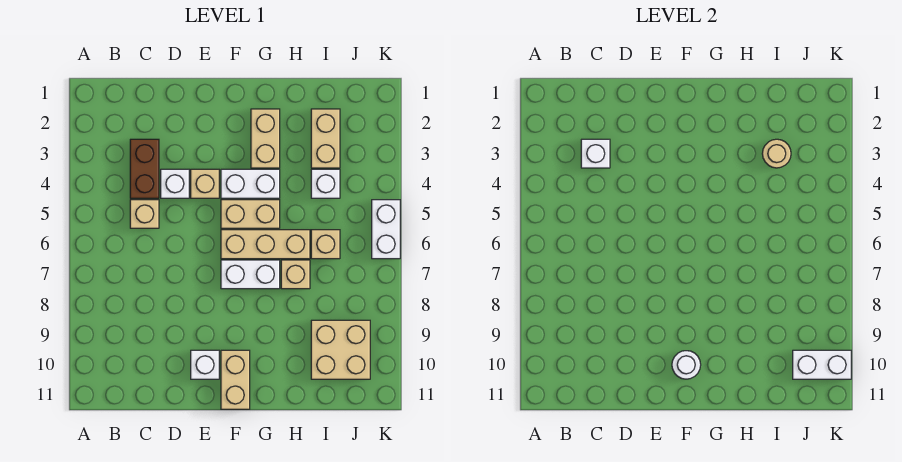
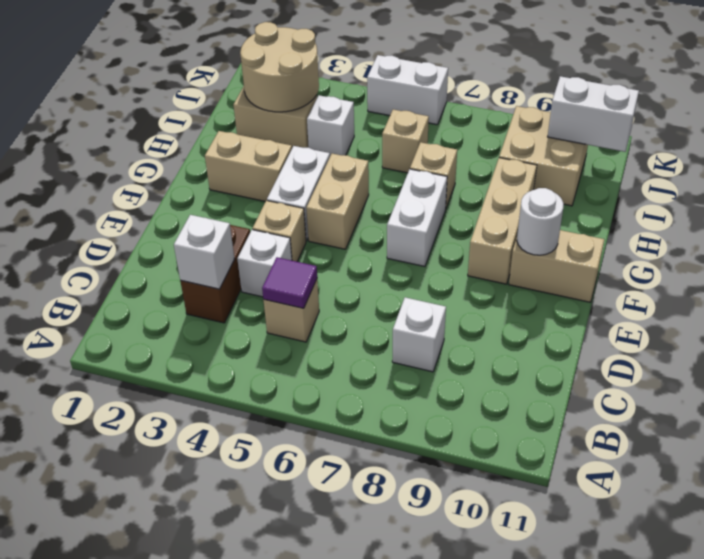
brown 1x2 brick [130,139,159,198] -> brown 1x2 brick turned to [180,225,250,323]
none -> purple 1x1 tile [262,257,317,308]
white 1x1 brick [191,350,219,379] -> white 1x1 brick moved to [392,297,446,372]
tan 1x3 brick [221,230,310,259] -> tan 1x3 brick moved to [468,158,537,284]
tan 1x1 round brick [762,139,791,168] -> tan 2x2 round brick [240,22,319,112]
white 1x2 brick [793,350,851,379] -> white 1x2 brick turned to [548,76,639,152]

